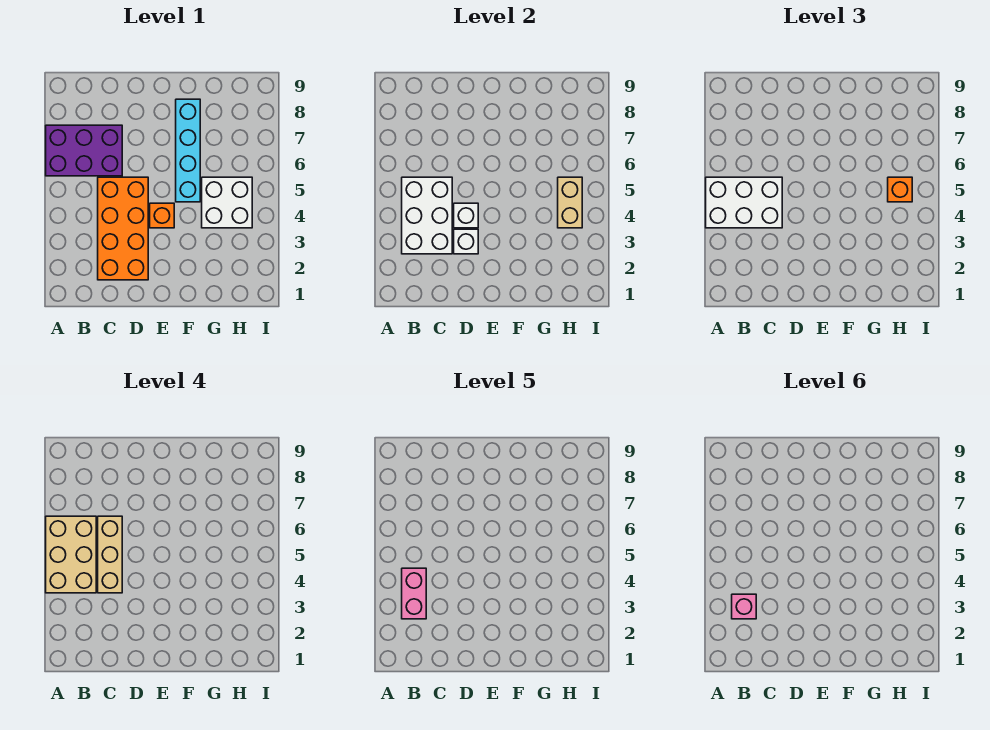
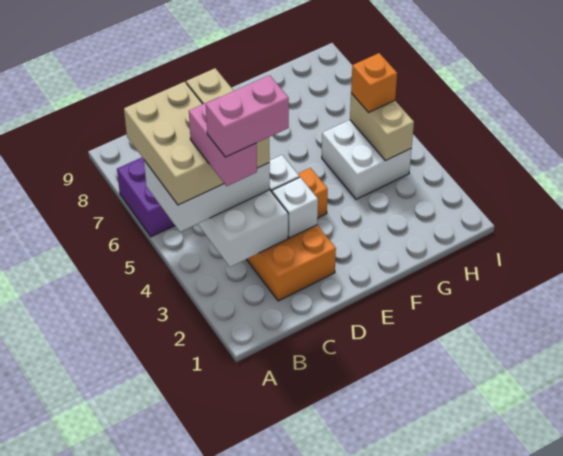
pink 1x1 brick [732,594,756,619] -> pink 1x2 brick [206,75,289,157]
cyan 1x4 brick [176,99,200,202] -> none

